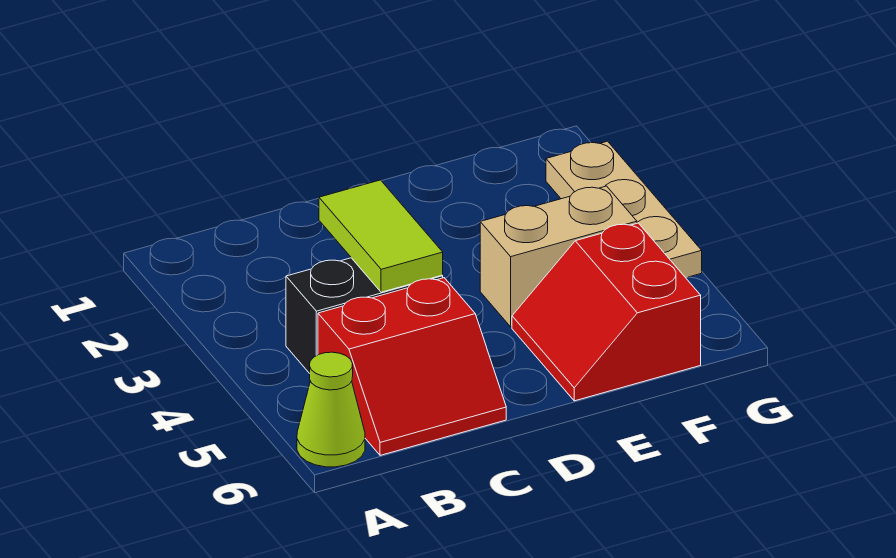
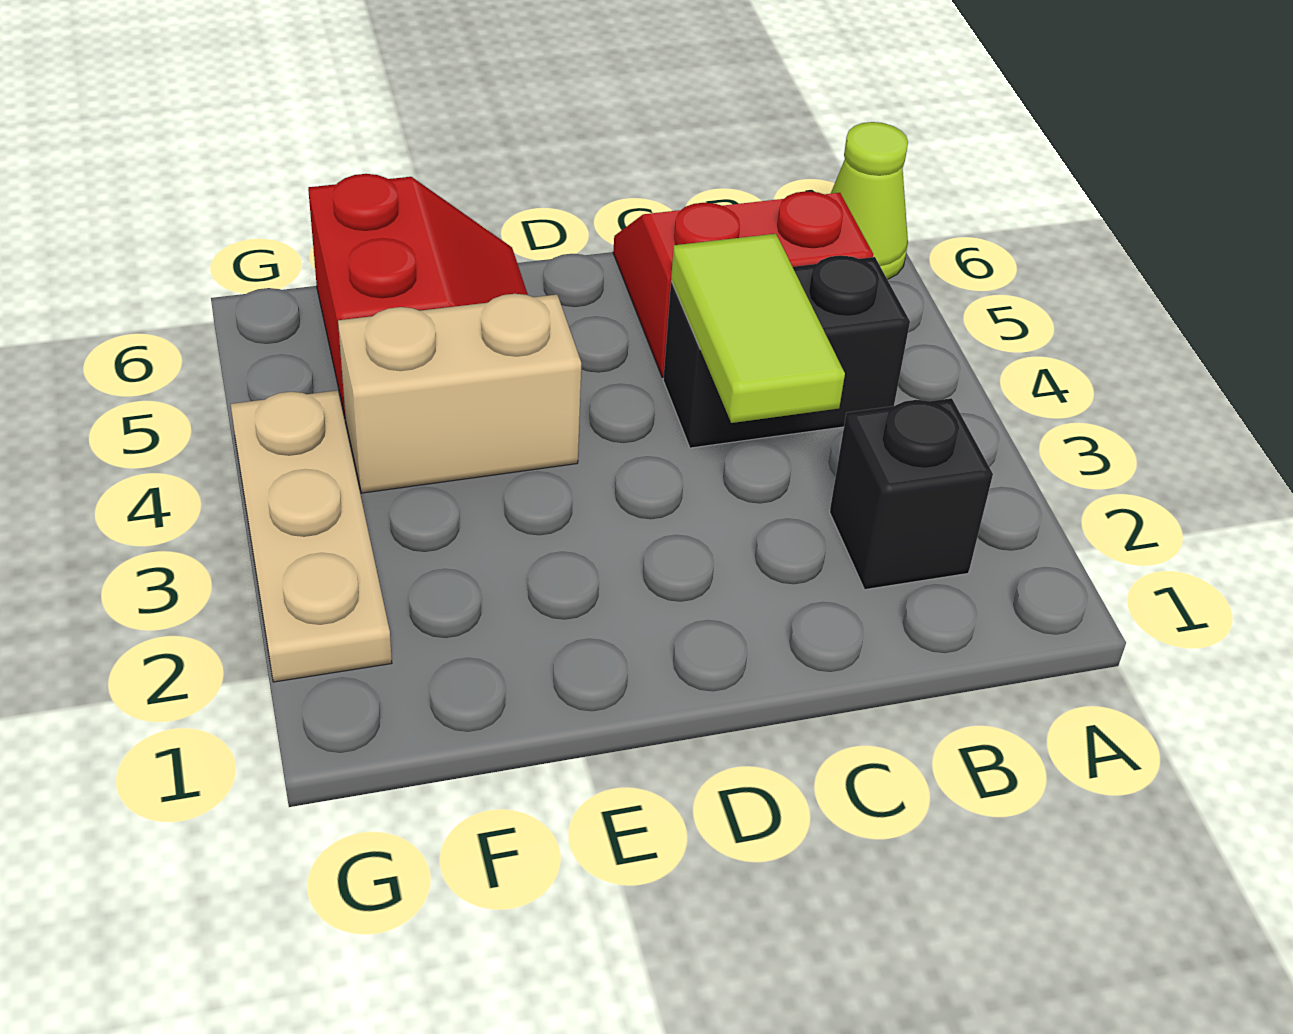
none -> black 1x1 brick [830,398,993,590]

